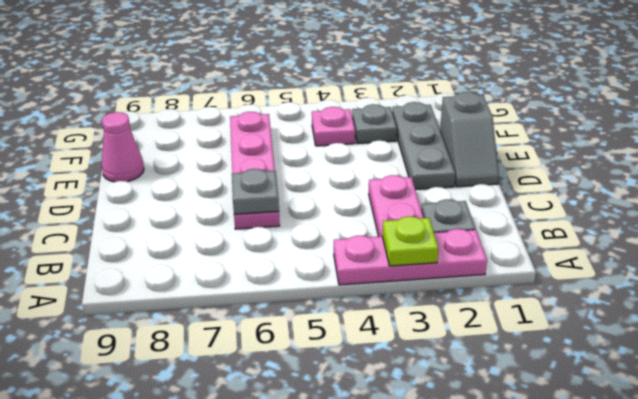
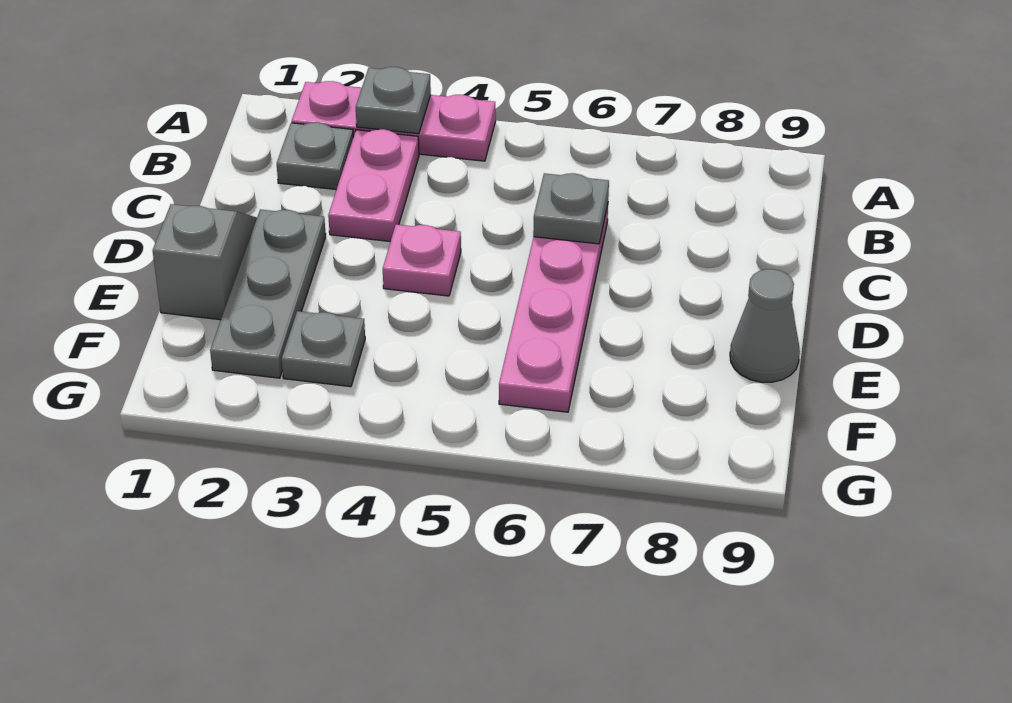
lime 1x1 plate [382,216,438,266] -> grey 1x1 plate [356,67,431,134]
pink 1x1 cone [101,112,144,182] -> grey 1x1 cone [730,269,800,382]
pink 1x1 plate [312,107,355,146] -> pink 1x1 plate moved to [383,225,461,296]

